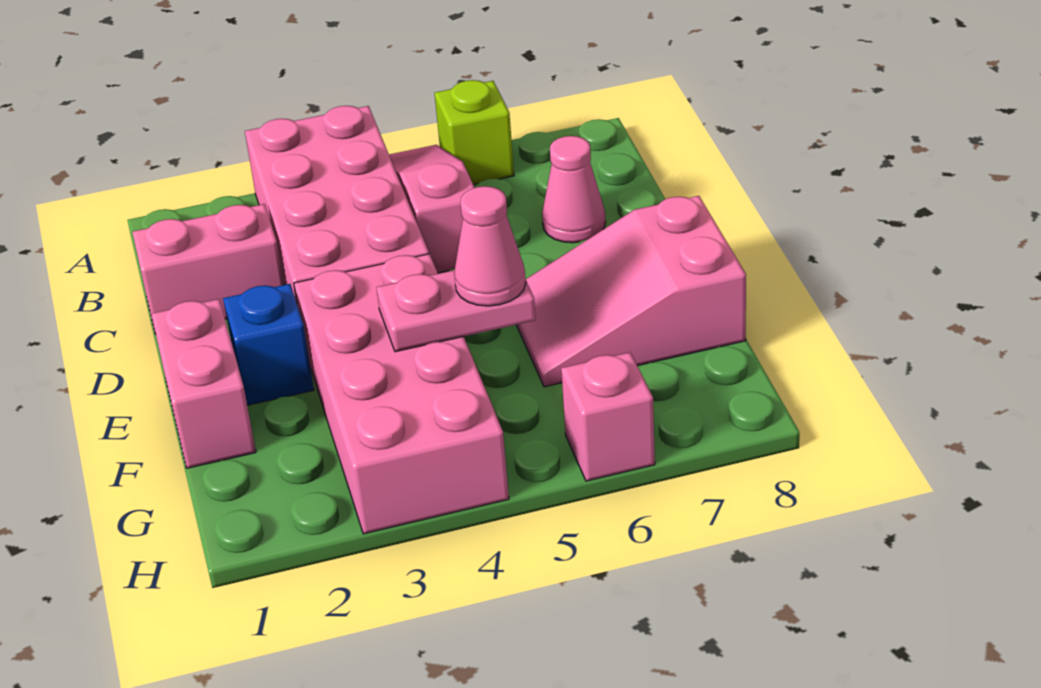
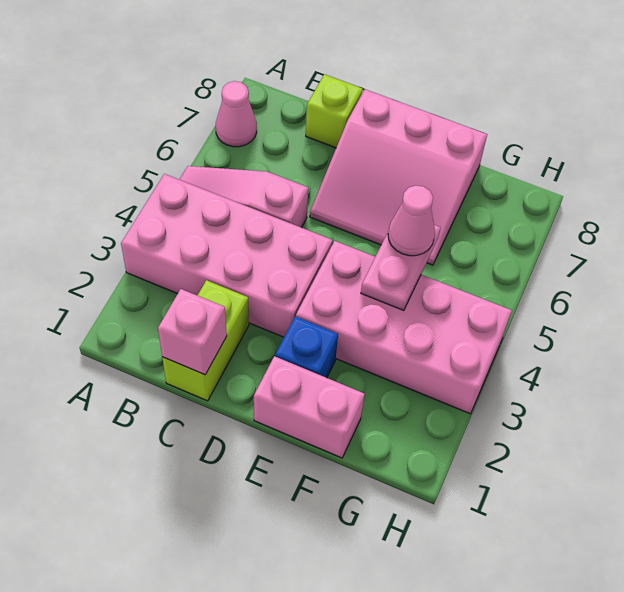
lime 1x1 brick [434,80,514,185] -> lime 1x1 brick moved to [306,74,363,148]
pink 1x2 brick [132,204,284,334] -> lime 1x2 brick [162,280,249,401]
pink 1x1 cone [542,136,606,243] -> pink 1x1 cone moved to [216,81,257,147]
pink 2x3 slope [517,196,746,387] -> pink 3x3 slope [310,89,487,265]
pink 1x1 brick [561,352,655,481] -> pink 1x1 brick moved to [158,289,227,375]

